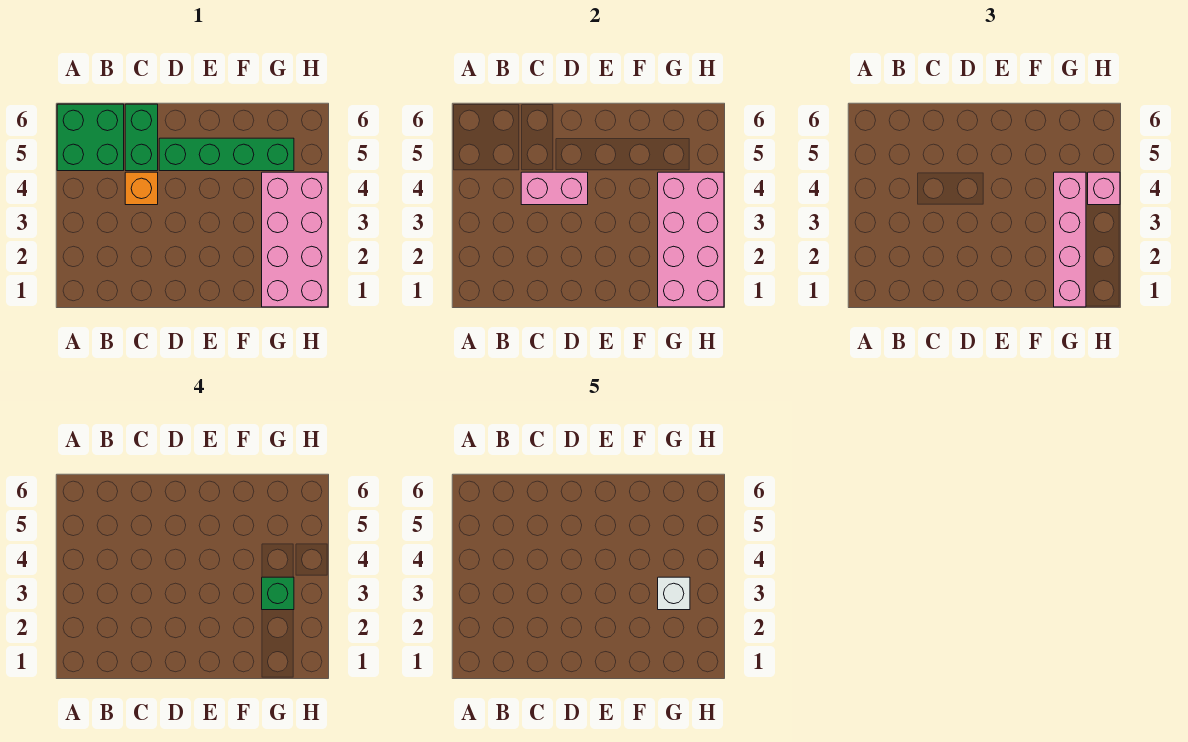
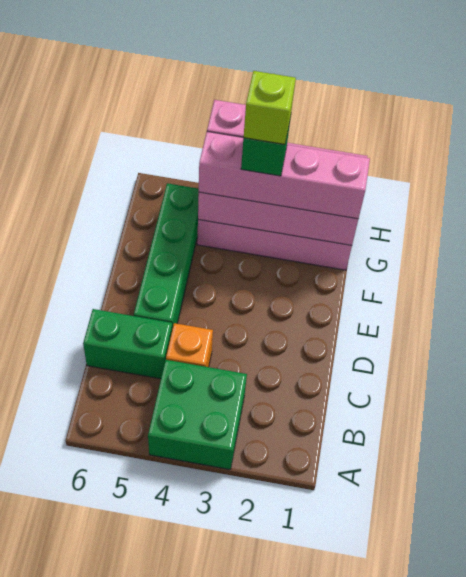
green 2x2 brick [57,104,124,171] -> green 2x2 brick moved to [148,360,247,469]
pink 1x2 brick [521,172,588,205] -> none
white 1x1 brick [658,577,690,610] -> lime 1x1 brick [243,71,296,144]

